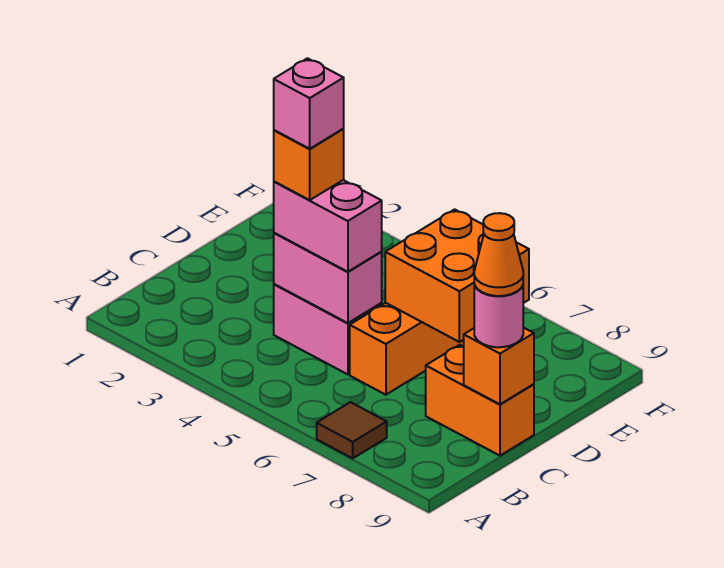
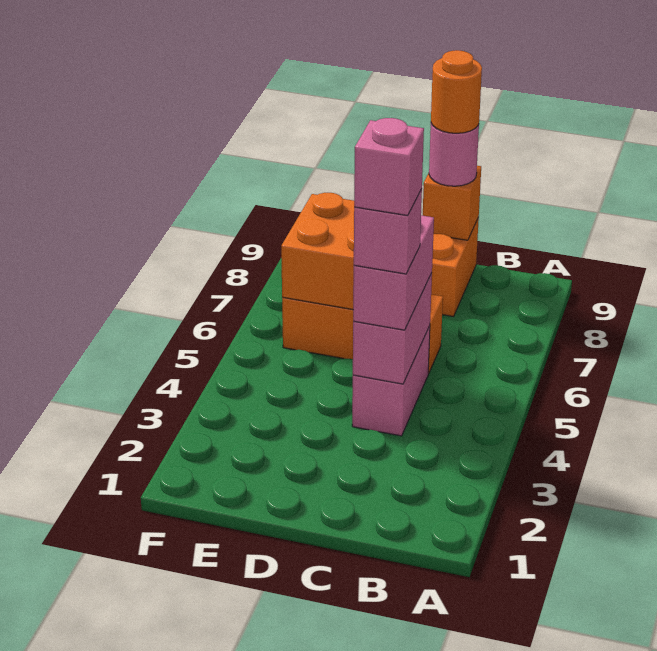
brown 1x1 tile [317,402,387,458] -> none
orange 1x1 brick [274,129,344,200] -> pink 1x1 brick [354,189,422,274]
orange 1x1 cone [474,213,523,296] -> orange 1x1 round brick [431,50,482,133]

